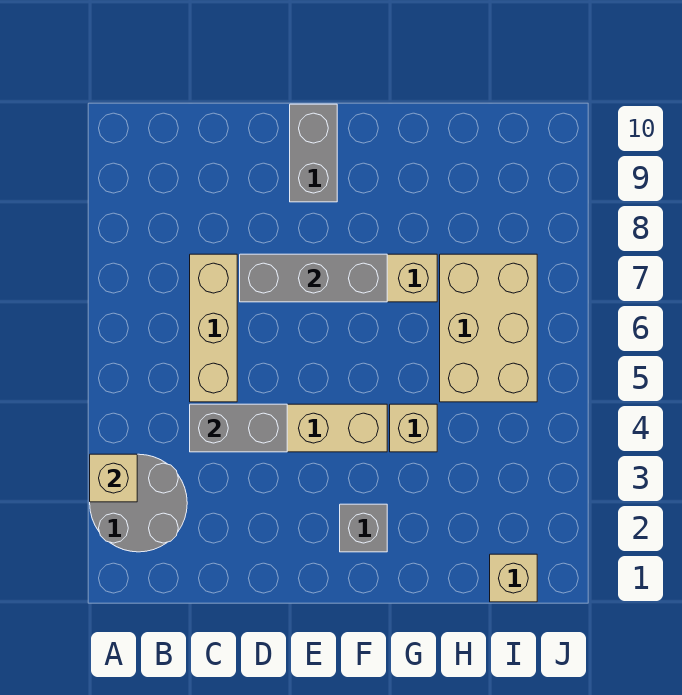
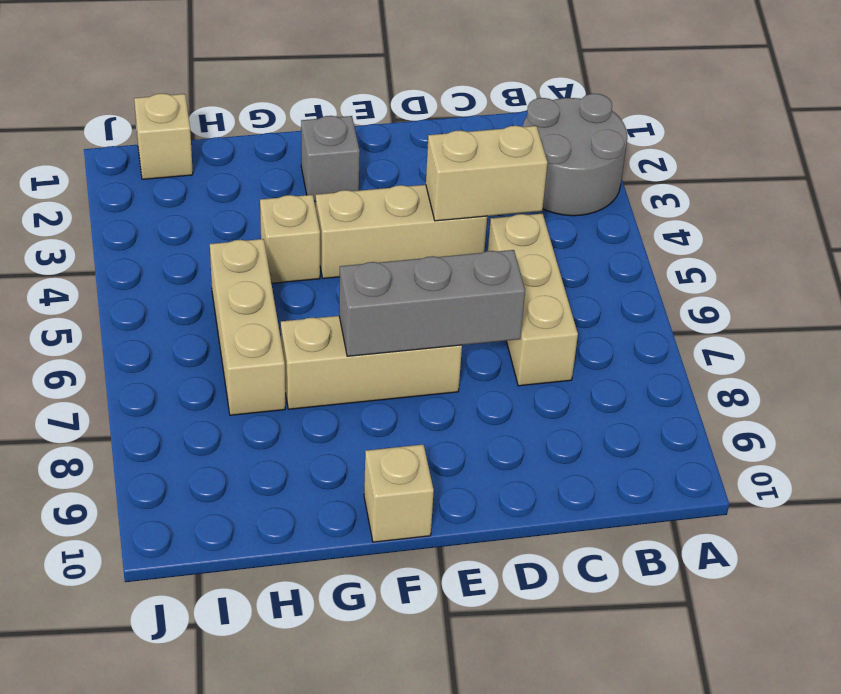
tan 1x1 brick [90,454,137,502] -> tan 1x1 brick moved to [364,445,434,542]
grey 1x2 brick [190,404,287,452] -> tan 1x2 brick [426,126,548,221]
grey 1x2 brick [290,104,337,202] -> none
tan 2x3 brick [440,254,537,402] -> tan 1x3 brick [210,239,285,415]

